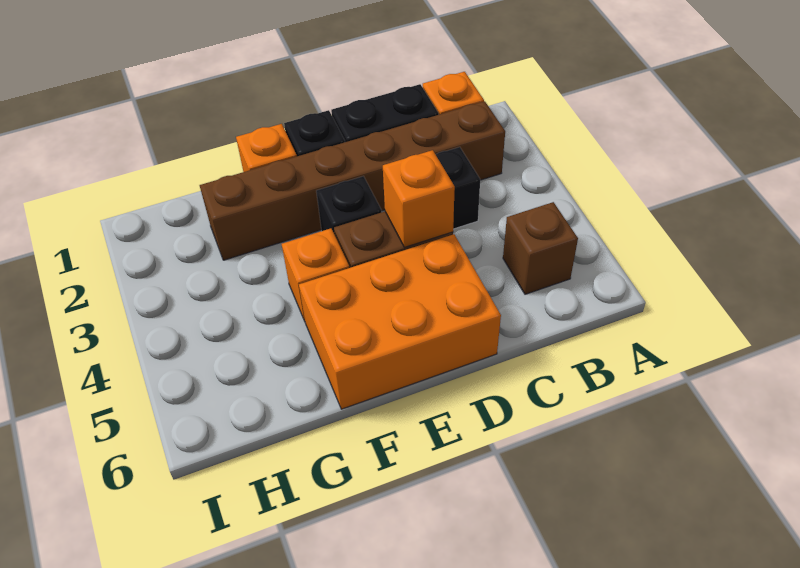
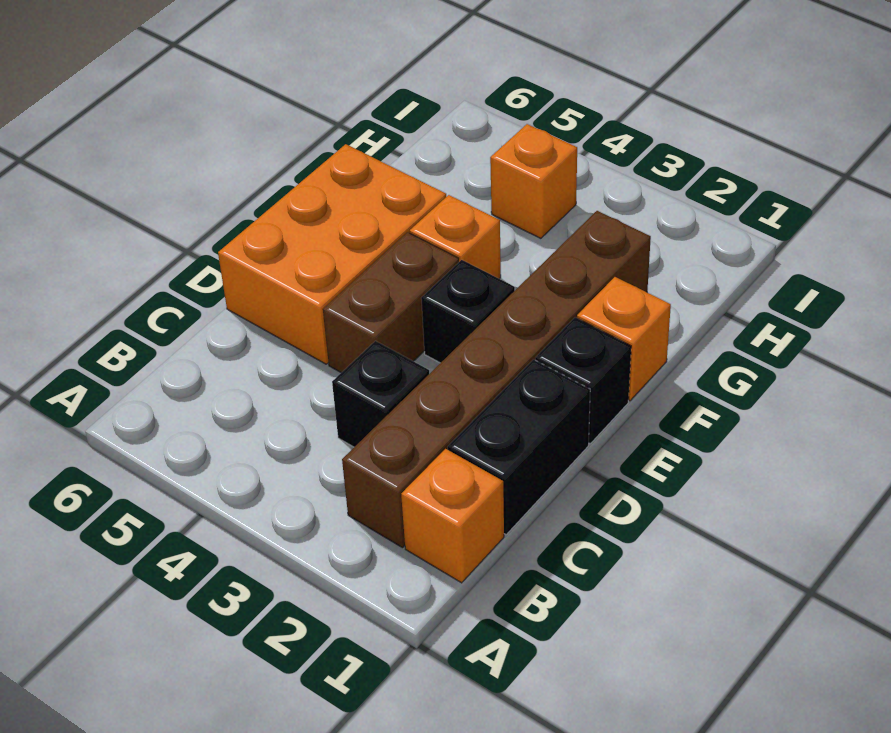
brown 1x1 brick [503,202,578,294] -> none
orange 1x1 brick [383,150,455,247] -> orange 1x1 brick moved to [490,124,577,238]

